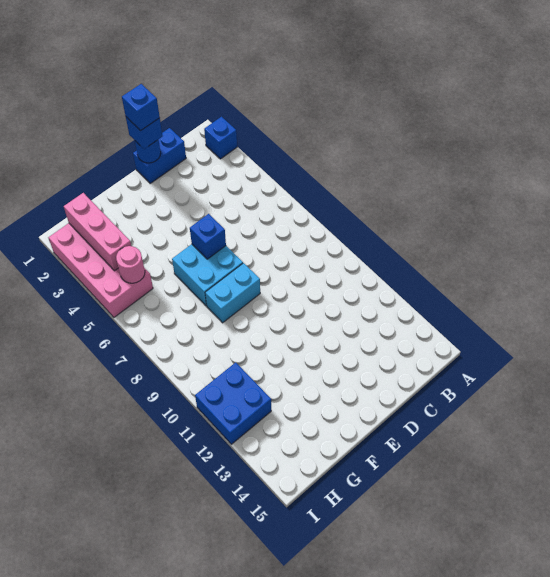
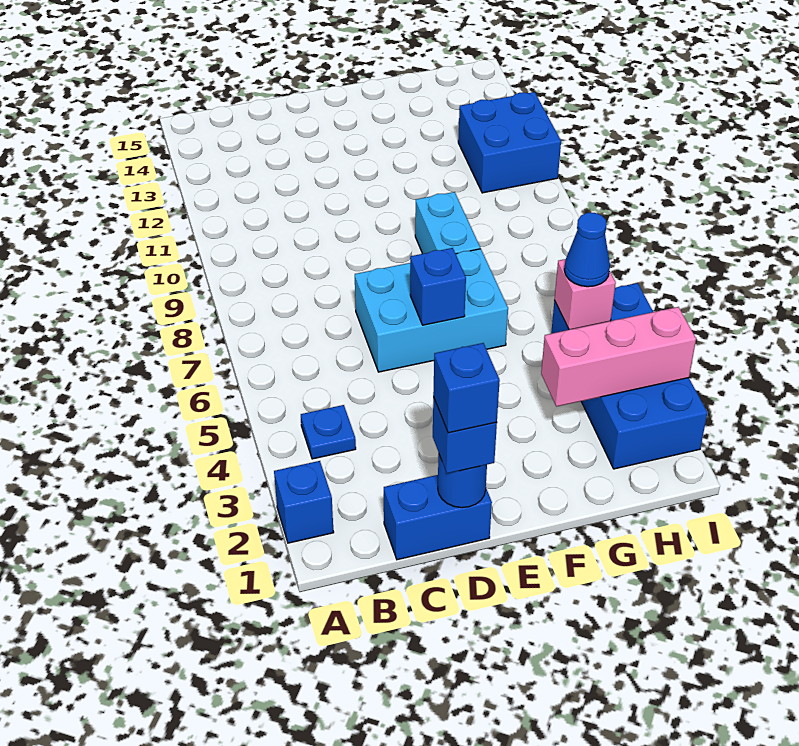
none -> blue 1x1 plate [301,405,356,459]
cyan 2x2 brick [172,244,243,306] -> cyan 2x3 brick [355,249,508,372]
cyan 1x2 brick [205,263,260,323] -> cyan 1x2 brick turned to [415,192,480,254]
pink 2x4 brick [48,223,153,317] -> blue 2x4 brick [551,283,707,469]
pink 1x3 brick [64,193,131,271] -> pink 1x3 brick turned to [541,307,696,407]
pink 1x1 round brick [116,246,145,283] -> pink 1x1 brick [554,259,616,329]
none -> blue 1x1 cone [564,213,610,287]

